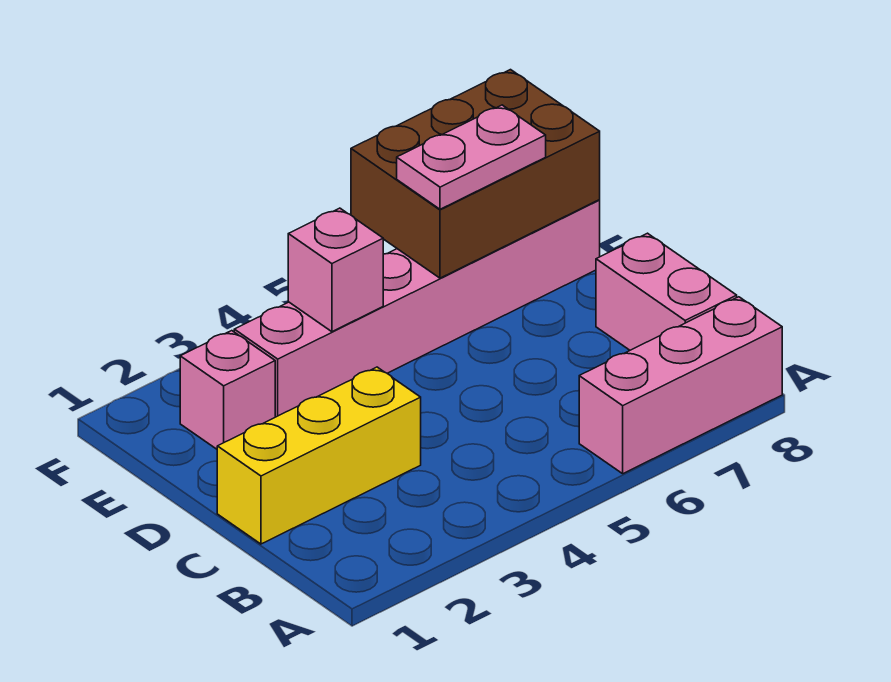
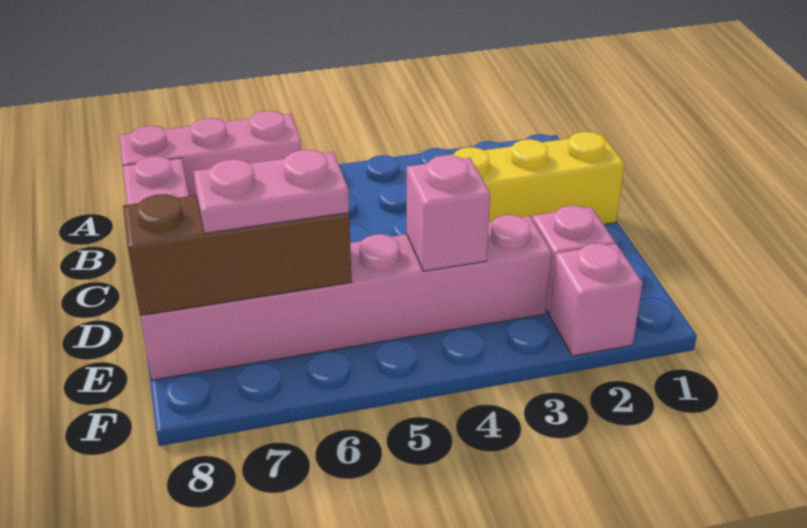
brown 2x3 brick [351,70,600,278] -> brown 1x3 brick [123,194,352,316]
none -> pink 1x1 brick [550,243,643,356]

